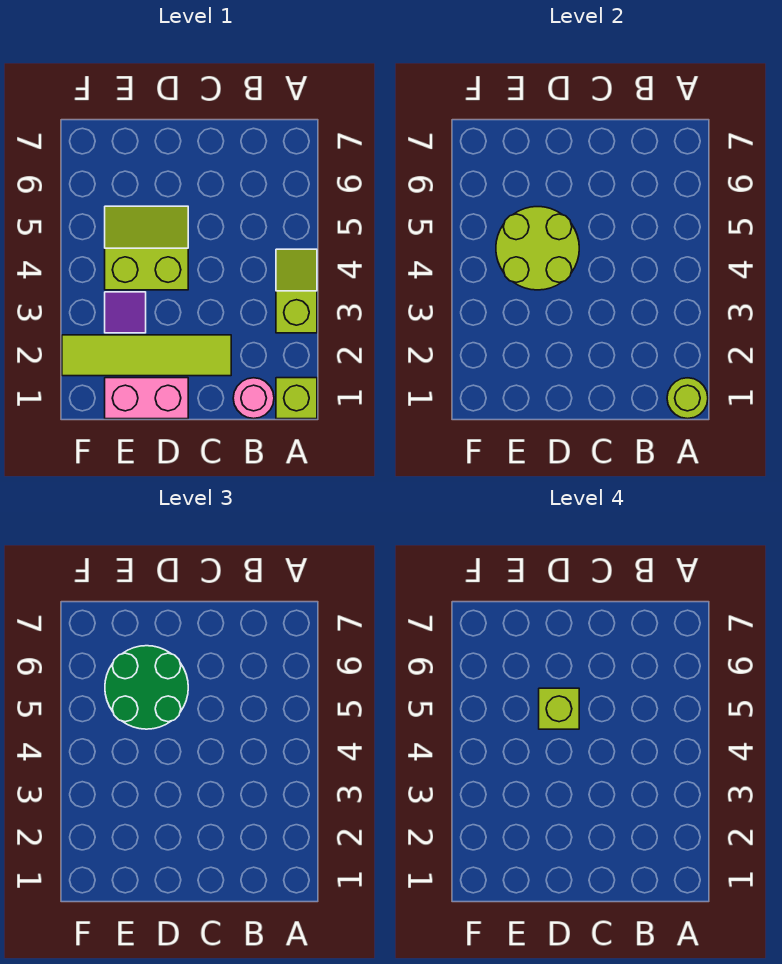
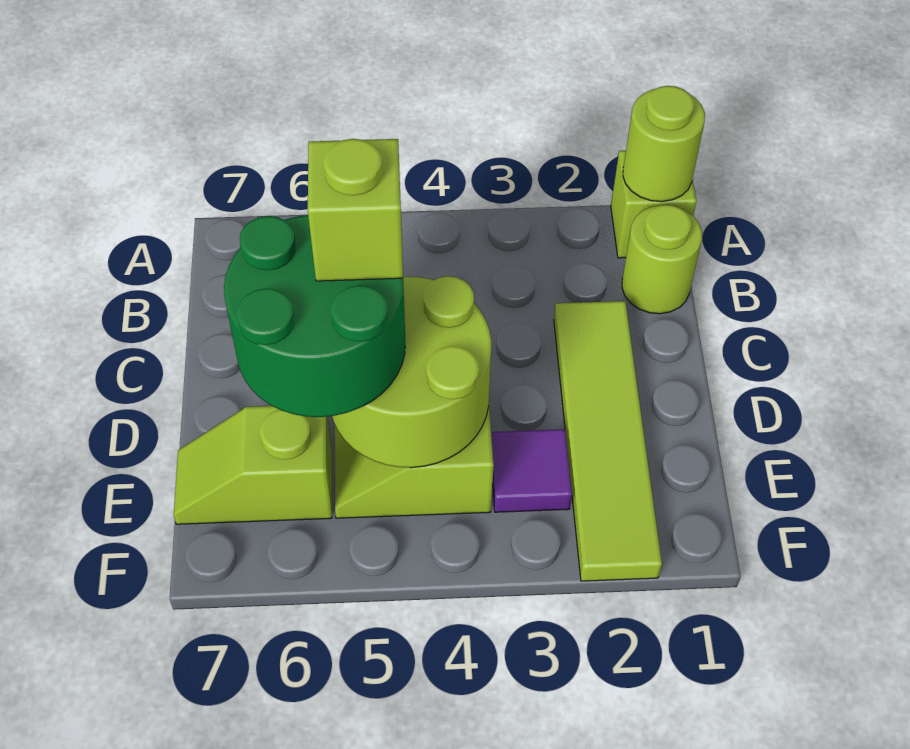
lime 1x2 slope [276,249,317,333] -> lime 1x2 slope moved to [174,406,332,524]
pink 1x1 round brick [233,378,274,419] -> lime 1x1 round brick [622,205,702,314]
pink 1x2 brick [105,378,188,419] -> none

